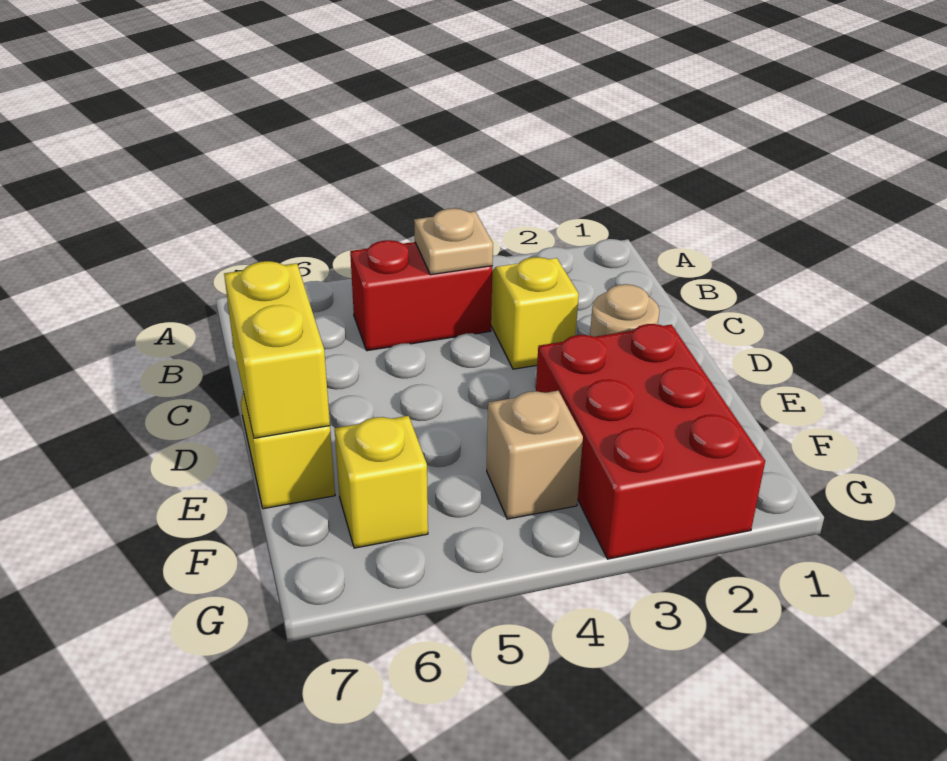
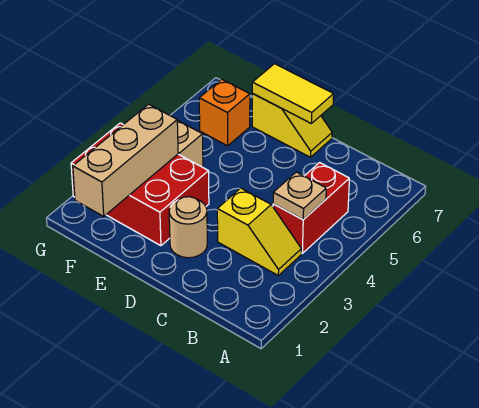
yellow 1x2 brick [224,261,330,438] -> yellow 1x2 tile [252,64,334,123]
none -> tan 1x3 brick [73,104,178,216]
yellow 1x1 brick [335,416,428,548] -> orange 1x1 brick [199,79,250,146]

